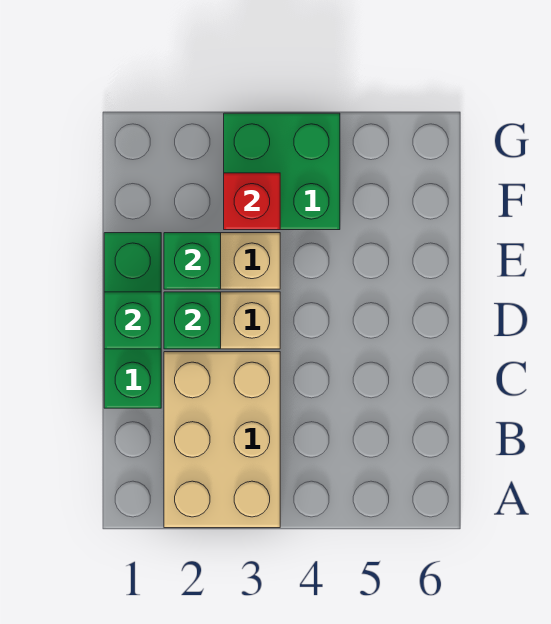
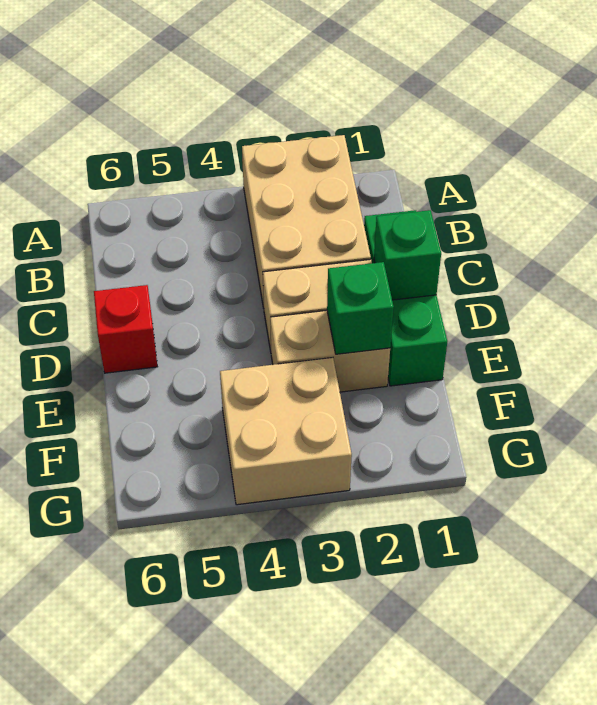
green 1x1 brick [164,292,221,349] -> none
green 2x2 brick [224,113,340,230] -> tan 2x2 brick [220,358,352,505]
red 1x1 brick [224,173,280,230] -> red 1x1 brick moved to [94,285,157,373]

